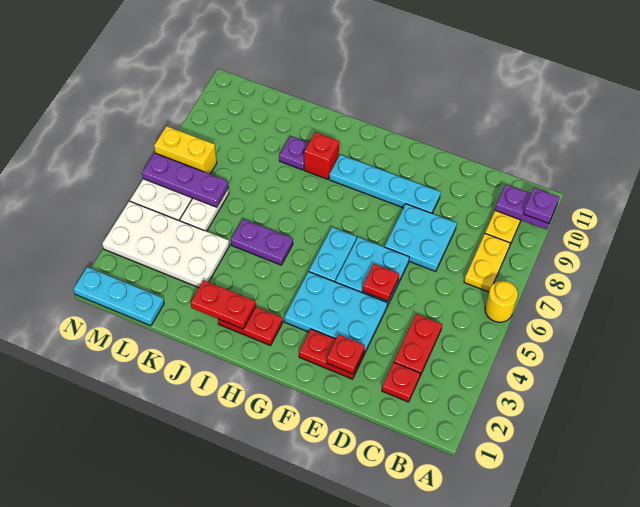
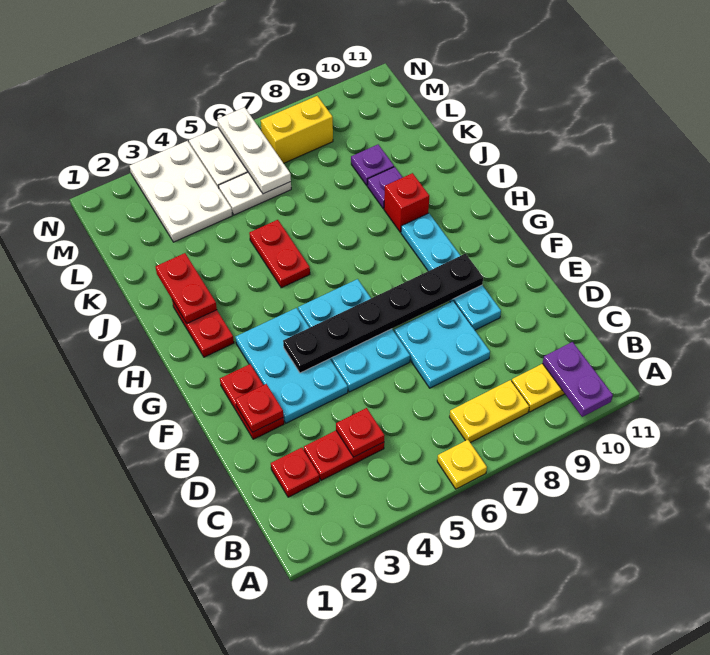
yellow 1x1 round brick [485,281,518,322] -> yellow 1x1 plate [437,440,487,489]
purple 1x1 plate [523,188,559,224] -> purple 1x1 plate moved to [351,145,394,185]
red 1x1 plate [362,264,399,301] -> red 1x1 plate moved to [336,408,385,457]
none -> black 1x6 plate [283,254,483,373]
purple 1x2 plate [231,219,293,265] -> red 1x2 plate [249,220,310,288]
white 2x4 plate [102,201,229,288] -> white 2x3 plate [130,141,232,242]
cyan 1x3 plate [73,267,164,326] -> none
purple 1x3 plate [142,153,228,207] -> white 1x3 plate [217,107,291,194]
yellow 1x2 brick [154,126,217,174] -> yellow 1x2 brick turned to [261,96,333,163]

